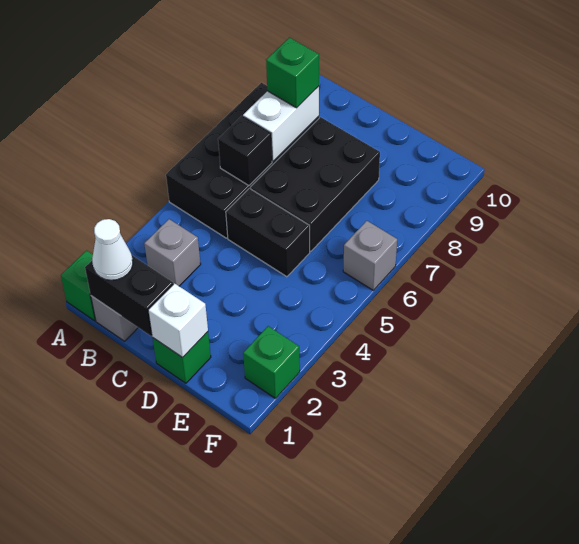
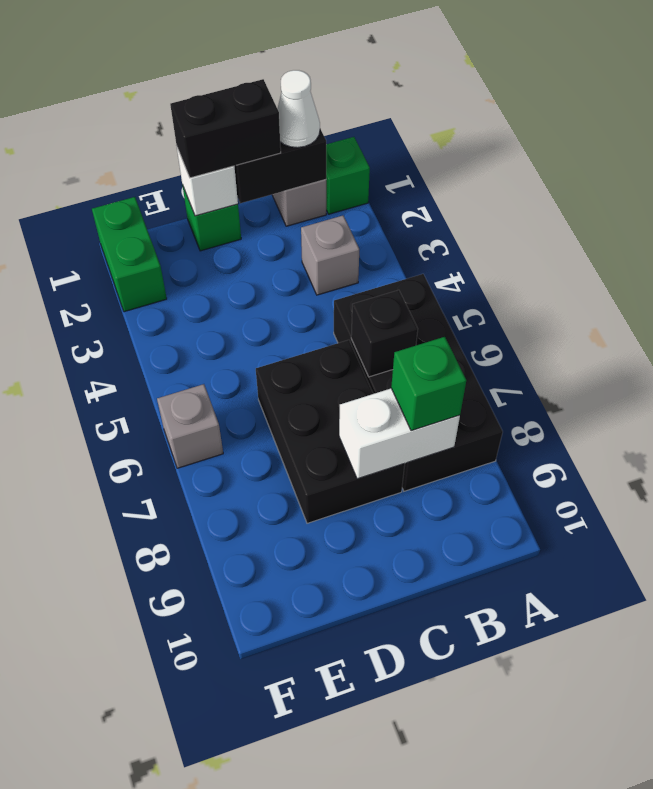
white 1x2 brick [243,86,319,161] -> white 1x2 brick turned to [339,388,460,479]
black 1x2 brick [226,188,310,277] -> black 1x2 brick moved to [170,79,281,178]
green 1x1 brick [243,326,300,398] -> green 1x2 brick [92,197,167,312]

